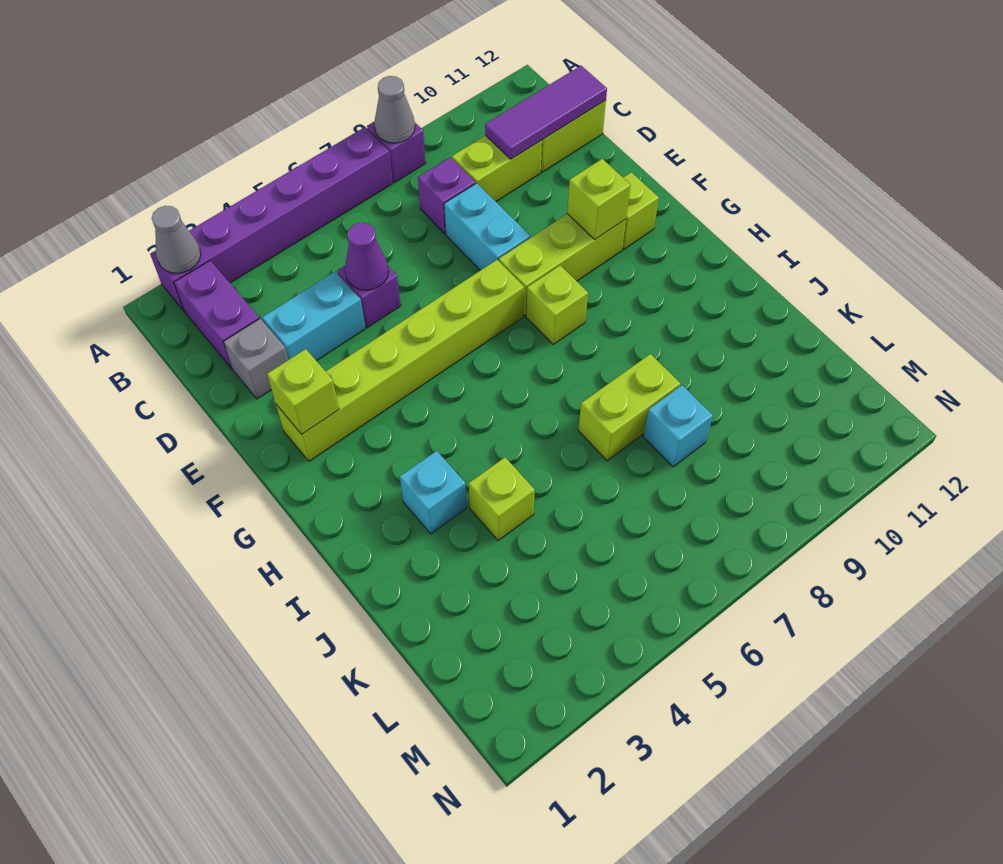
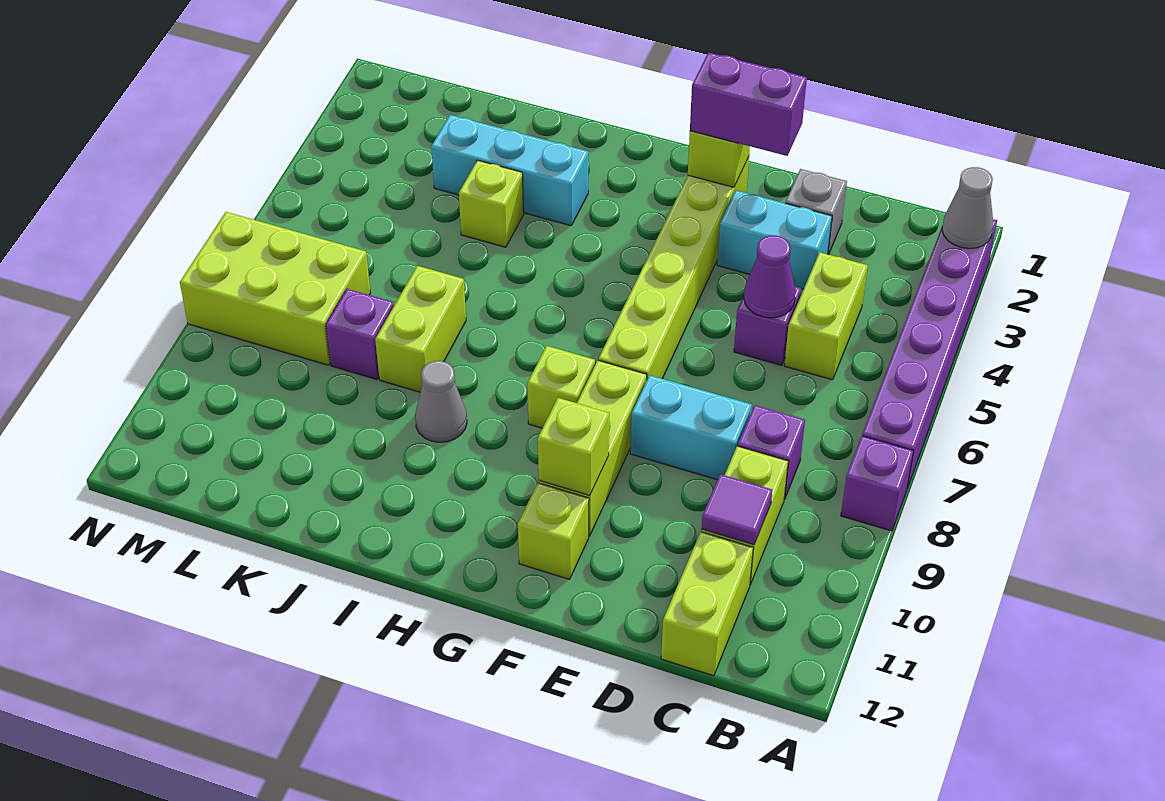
grey 1x1 cone [374,76,415,143] -> grey 1x1 cone moved to [415,361,467,442]
purple 1x2 brick [174,261,260,369] -> purple 1x2 brick moved to [690,53,807,156]
none -> lime 1x2 brick [784,252,868,380]
purple 1x3 tile [485,66,607,159] -> purple 1x1 tile [702,474,772,545]
cyan 1x2 brick [262,272,365,361] -> cyan 1x2 brick turned to [717,190,832,289]
cyan 1x1 brick [400,451,467,534] -> cyan 1x3 brick [431,115,588,226]
cyan 1x1 brick [643,385,713,467] -> purple 1x1 brick [326,289,394,379]
none -> lime 2x3 brick [180,212,370,365]

